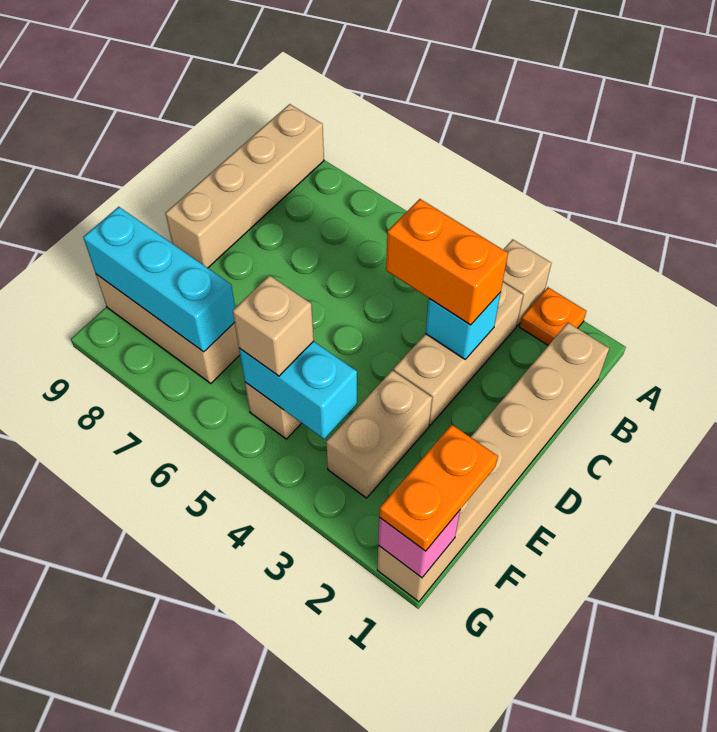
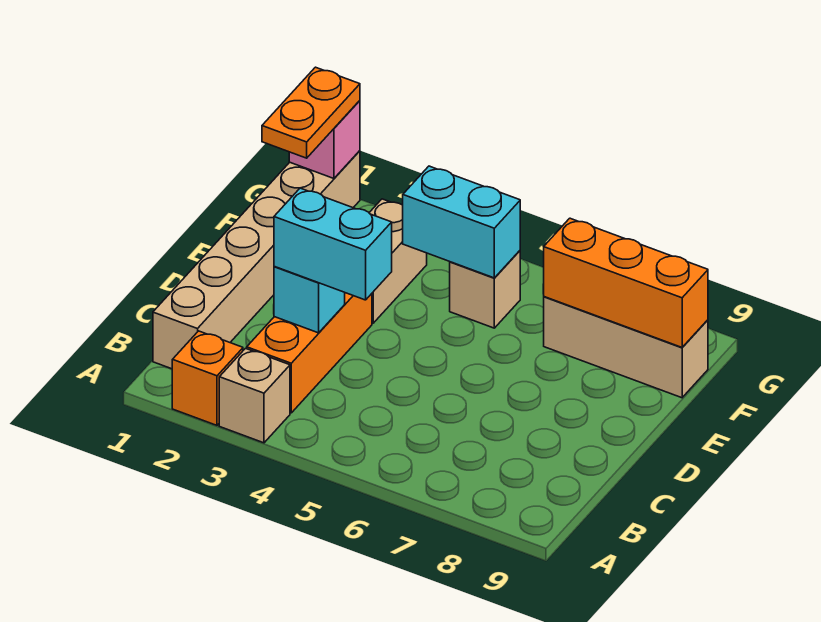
orange 1x1 plate [520,287,586,345] -> orange 1x1 brick [172,331,243,425]
tan 1x4 brick [165,104,324,268] -> none
tan 1x3 brick [394,282,523,425] -> orange 1x3 brick [247,293,372,413]
orange 1x2 brick [386,199,508,325] -> cyan 1x2 brick [274,188,392,300]
tan 1x1 brick [233,275,314,376] -> none
cyan 1x3 brick [83,207,235,352] -> orange 1x3 brick [544,218,708,347]

